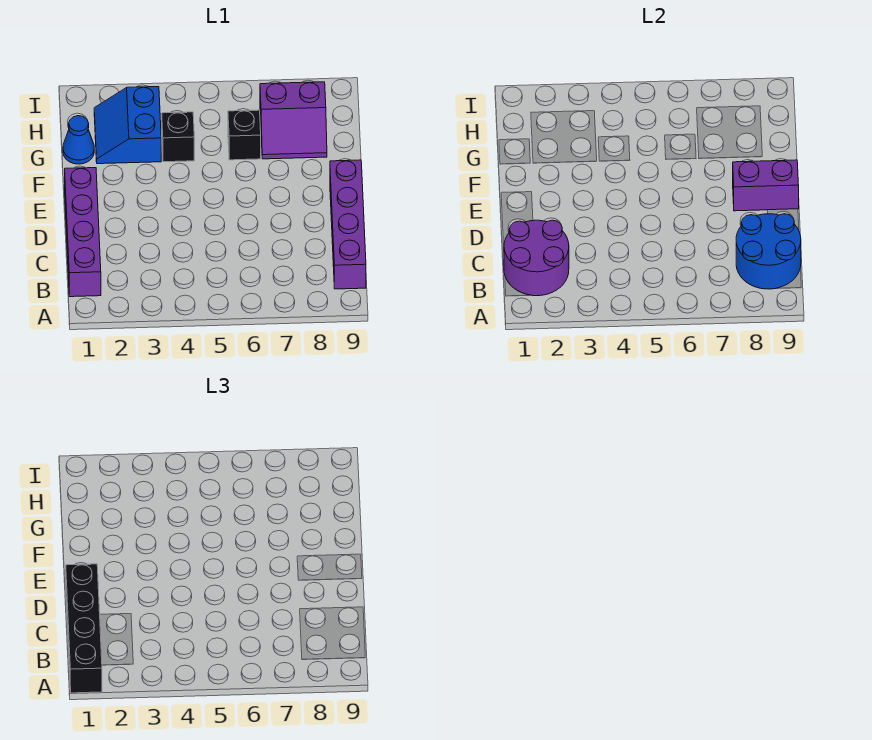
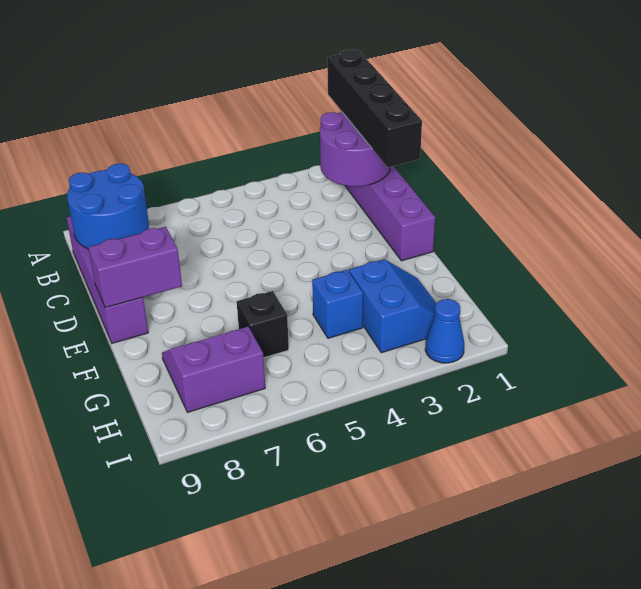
blue 1x1 cone [63,116,94,164] -> blue 1x1 cone moved to [425,299,464,363]
black 1x1 brick [162,112,194,162] -> blue 1x1 brick [312,270,363,338]

